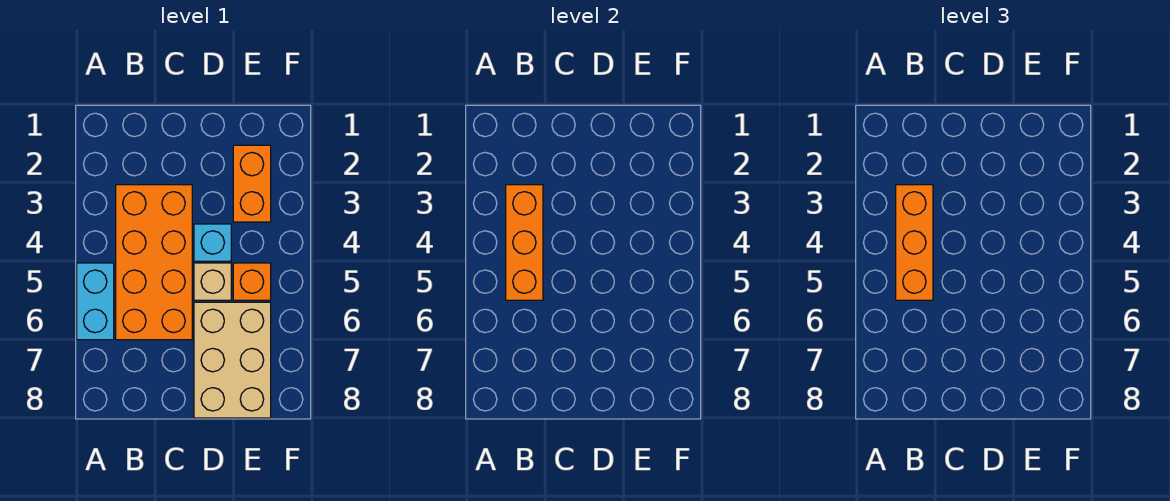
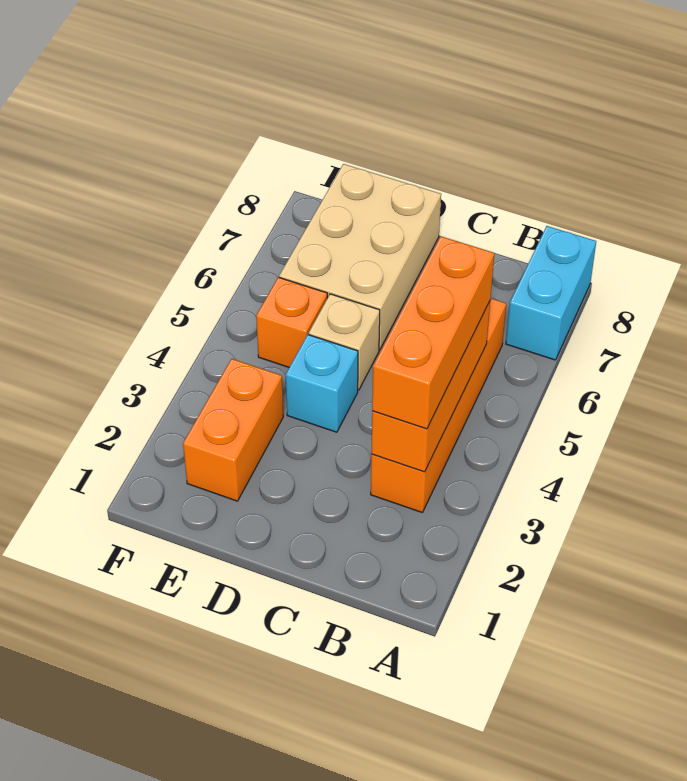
cyan 1x2 brick [77,263,114,340] -> cyan 1x2 brick moved to [506,226,596,360]
orange 2x4 brick [116,185,192,340] -> orange 1x4 brick [371,298,506,512]

